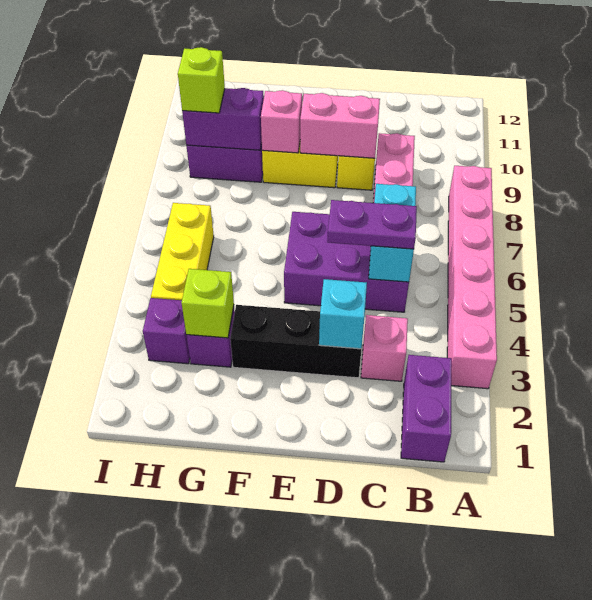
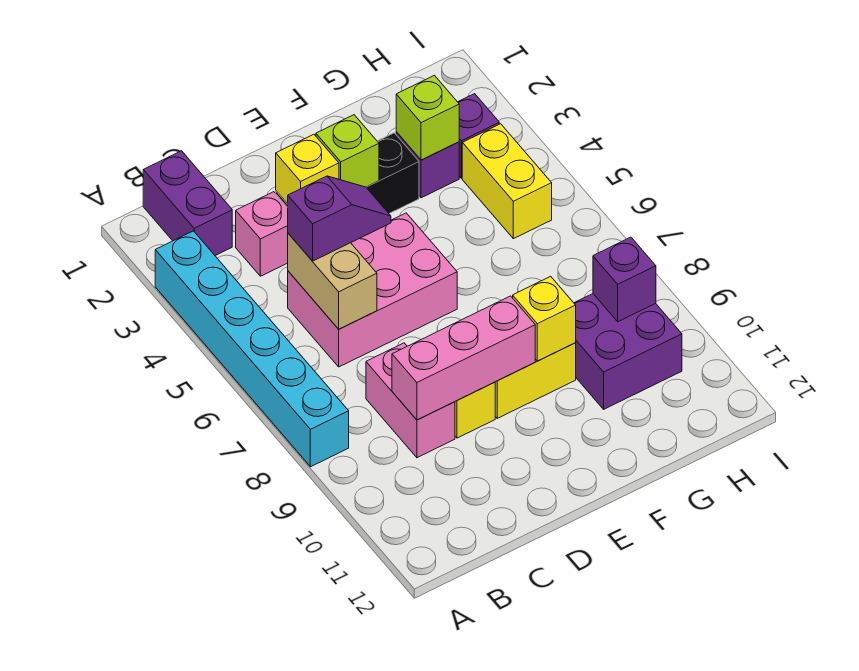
pink 1x6 brick [447,166,497,389] -> cyan 1x6 brick [155,231,349,467]
purple 2x3 brick [284,212,409,312] -> pink 2x3 brick [288,213,457,367]
cyan 1x2 brick [369,184,416,282] -> tan 1x2 brick [288,233,377,329]
purple 1x2 plate [327,200,417,249] -> purple 1x2 slope [288,176,391,261]
cyan 1x1 brick [319,279,367,349] -> yellow 1x1 brick [276,134,339,204]
pink 1x2 brick [300,93,380,158] -> pink 1x3 brick [392,296,535,420]
pink 1x1 brick [261,90,302,153] -> yellow 1x1 brick [513,276,576,361]
purple 1x2 brick [182,88,264,150] -> purple 1x1 brick [593,237,656,322]
yellow 1x3 brick [151,203,214,300] -> yellow 1x2 brick [462,124,552,239]
lime 1x1 brick [178,47,225,113] -> lime 1x1 brick moved to [316,115,379,187]

